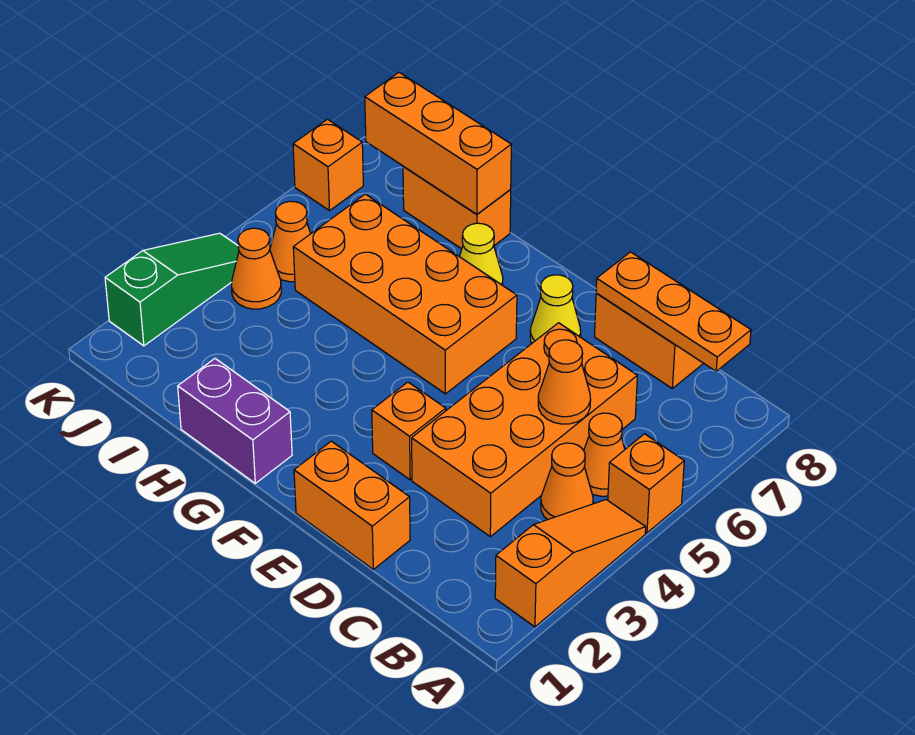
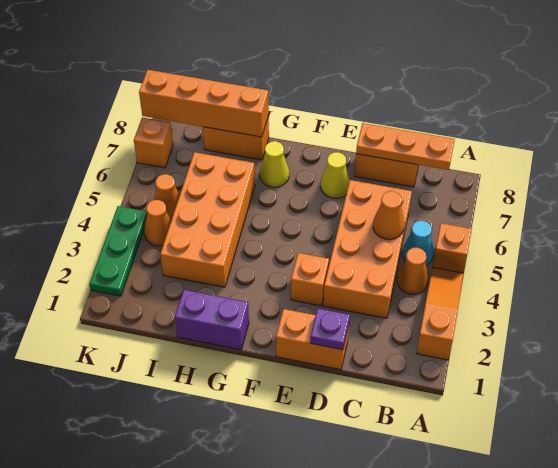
orange 1x1 cone [584,413,625,496] -> cyan 1x1 cone [402,221,433,265]
none -> purple 1x1 plate [310,309,350,350]
orange 2x4 brick [293,194,517,394] -> orange 2x4 brick turned to [160,152,255,287]
orange 1x3 brick [365,72,511,214] -> orange 1x4 brick [139,70,269,137]
green 1x3 slope [105,233,239,346] -> green 1x3 plate [89,206,147,296]

